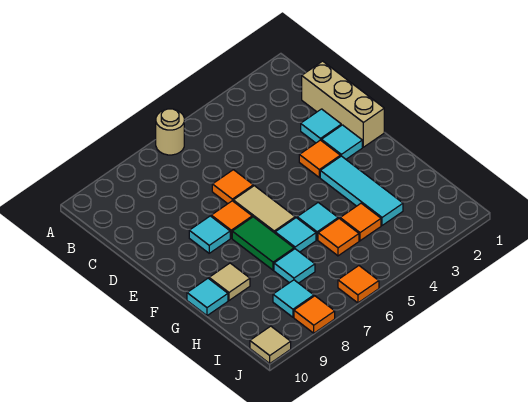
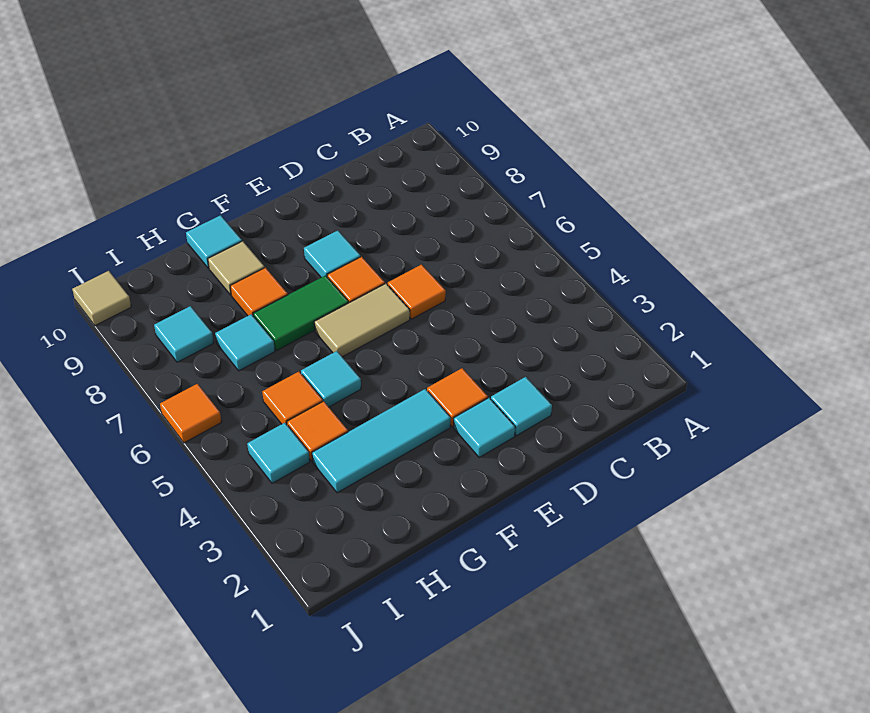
tan 1x1 round brick [156,109,184,155] -> none
tan 1x3 brick [302,61,384,147] -> none
cyan 1x1 tile [275,218,316,252] -> cyan 1x1 tile moved to [247,423,310,483]
orange 1x1 tile [294,296,335,333] -> orange 1x1 tile moved to [230,268,288,316]

